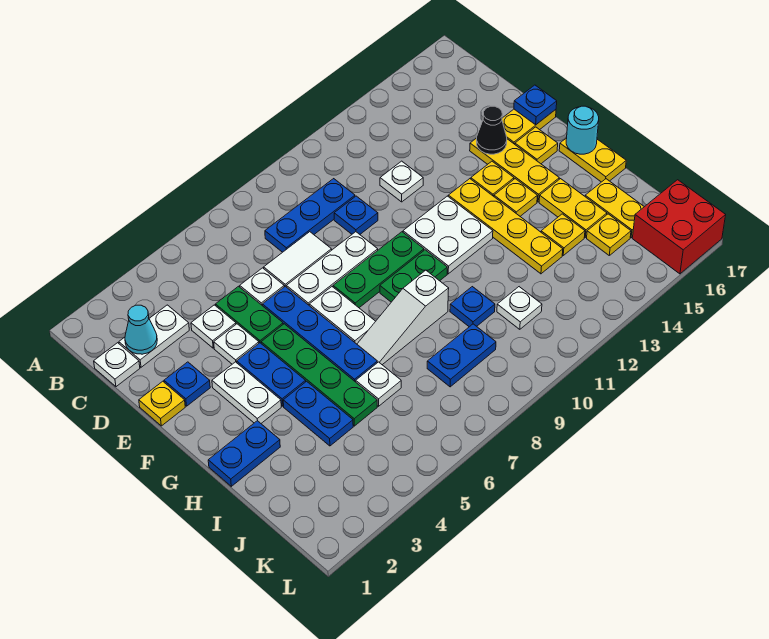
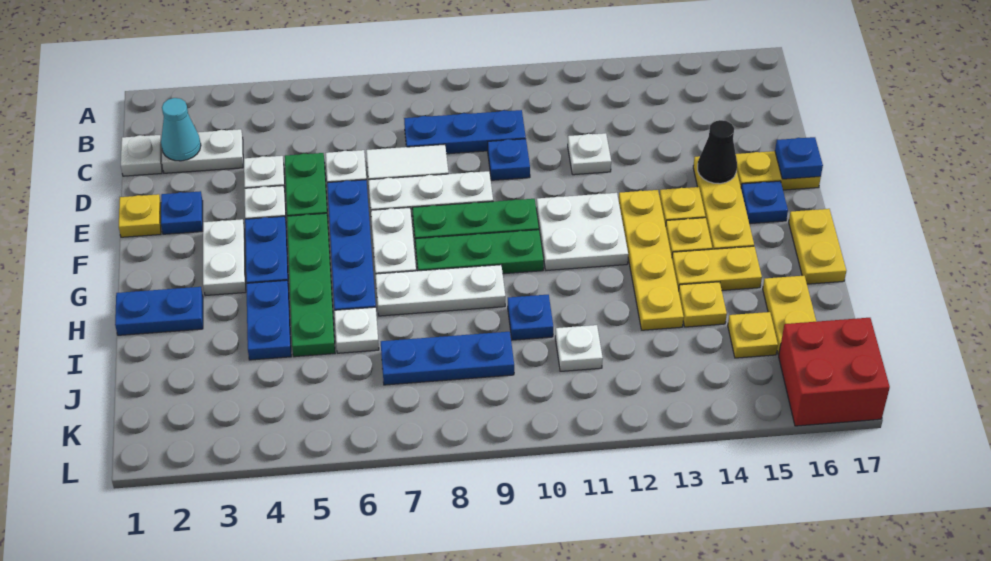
yellow 1x1 plate [515,127,558,164] -> blue 1x1 plate [741,181,788,224]
green 1x2 plate [380,250,447,302] -> green 1x3 plate [415,230,544,274]
cyan 1x1 round brick [566,106,599,154] -> none
white 1x3 slope [357,270,449,365] -> white 1x3 plate [375,265,505,316]
yellow 1x2 plate [539,179,607,237] -> yellow 1x2 plate turned to [672,246,762,291]
blue 1x2 plate [427,324,496,387] -> blue 1x3 plate [381,332,514,385]

